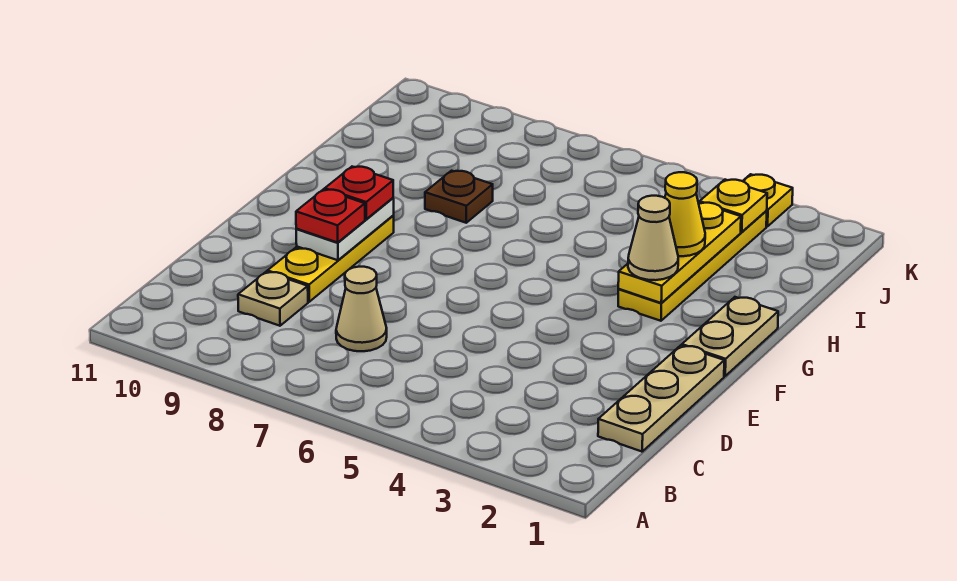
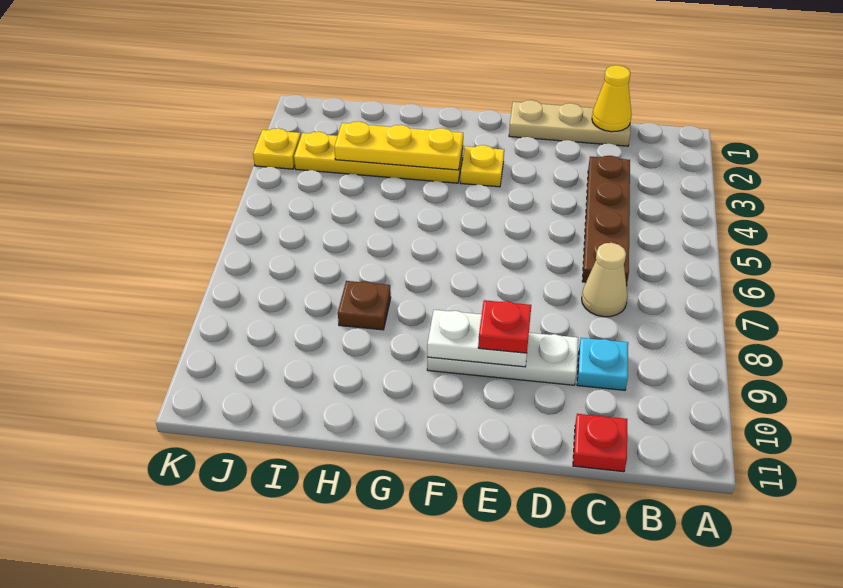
none -> brown 1x4 plate [582,156,630,286]
tan 1x1 plate [238,272,308,326] -> cyan 1x1 plate [577,338,628,390]
yellow 1x3 plate [268,216,394,302] -> white 1x3 plate [427,333,578,385]
tan 1x2 plate [682,297,778,376] -> none
red 1x1 plate [325,167,393,219] -> red 1x1 plate moved to [573,414,627,472]
tan 1x1 cone [628,196,678,280] -> none
yellow 1x1 cone [665,172,705,256] -> yellow 1x1 cone moved to [592,65,632,132]
yellow 1x1 plate [700,180,767,232] -> yellow 1x1 plate moved to [460,145,504,187]

